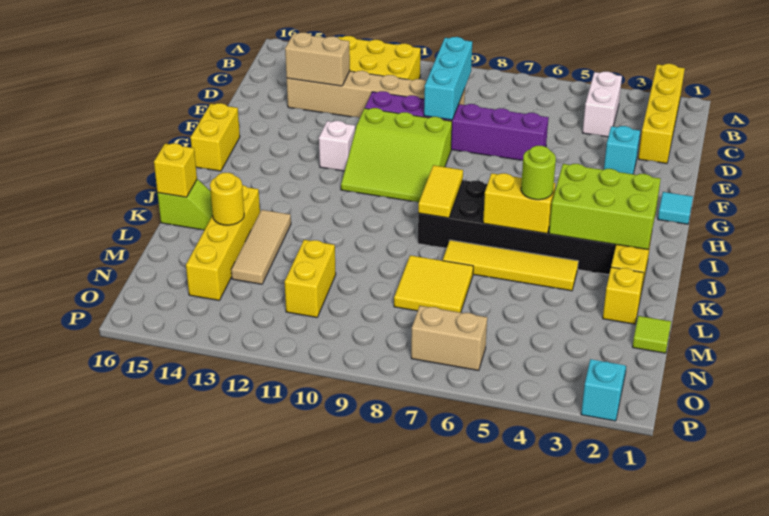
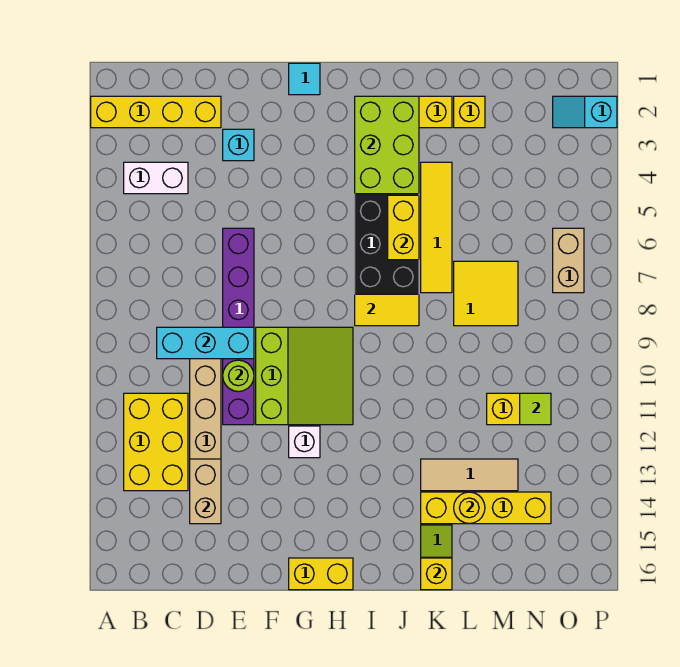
lime 1x1 round brick [521,146,556,200] -> lime 1x1 round brick moved to [223,360,254,392]
lime 1x1 tile [633,316,671,353] -> lime 1x1 tile moved to [520,393,551,425]

